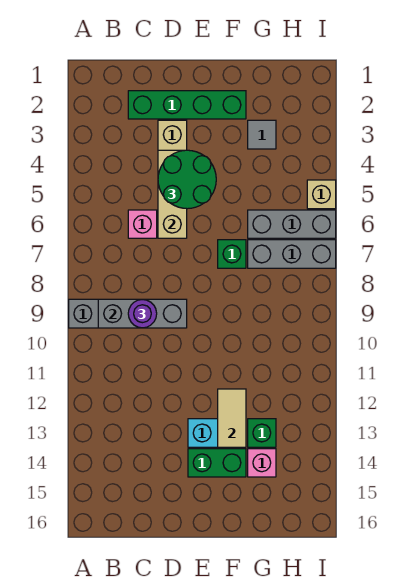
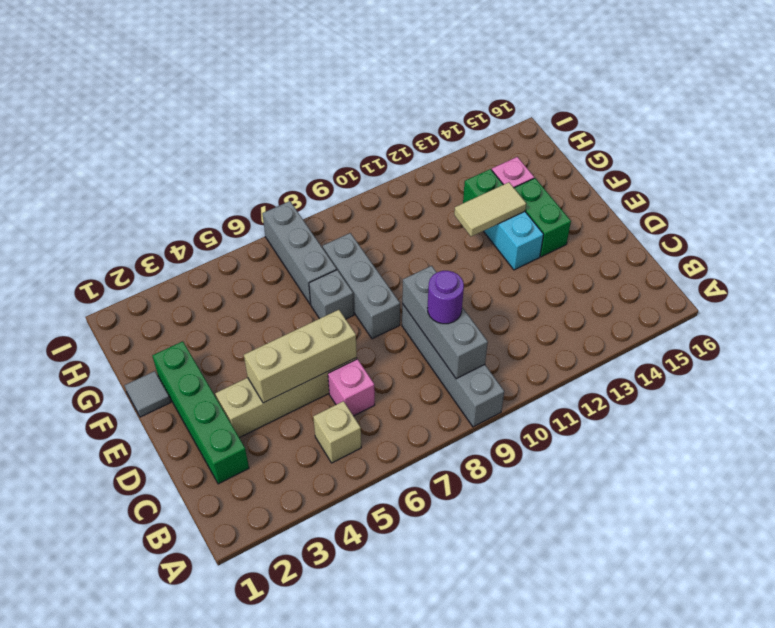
green 2x2 round brick [158,150,216,209] -> none
green 1x1 brick [218,240,246,268] -> grey 1x1 brick [309,270,354,319]
grey 1x1 tile [248,120,276,149] -> grey 1x1 tile moved to [124,371,171,417]
grey 1x3 brick [248,210,336,238] -> grey 1x3 brick moved to [323,233,400,339]
tan 1x1 brick [307,180,336,209] -> tan 1x1 brick moved to [313,401,361,463]

